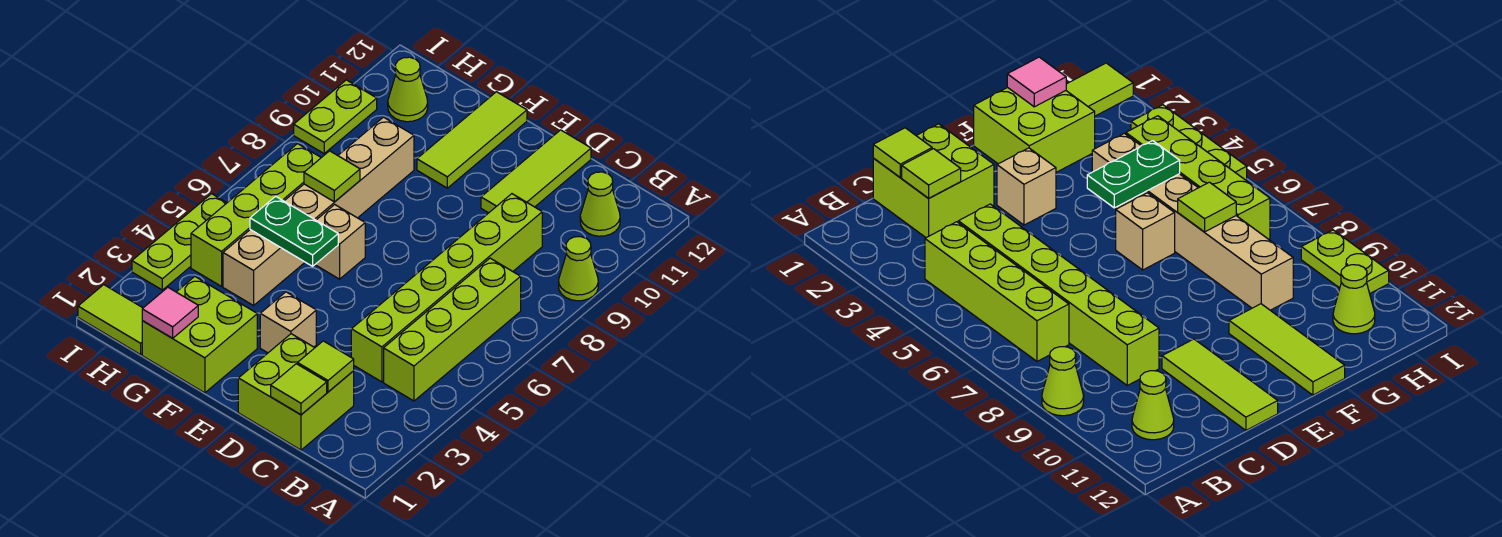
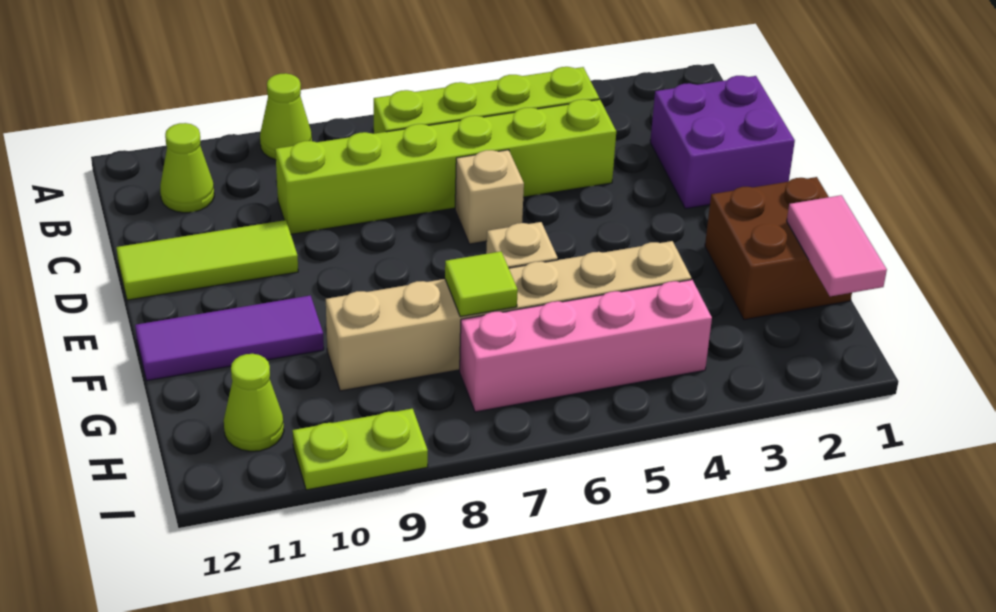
lime 2x2 brick [238,334,354,450] -> purple 2x2 brick [650,76,795,209]
lime 1x1 tile [271,364,327,415] -> none
lime 1x1 tile [298,341,354,392] -> none
tan 1x1 brick [260,292,316,353] -> tan 1x1 brick moved to [455,150,524,244]
lime 2x2 brick [142,277,257,393] -> brown 2x2 brick [705,177,852,320]
green 1x2 plate [250,196,338,266] -> none
lime 1x3 tile [417,92,527,188] -> purple 1x3 tile [135,295,324,381]
pink 1x1 tile [142,288,198,338] -> pink 1x2 tile [787,195,887,296]
lime 1x2 tile [78,285,143,355] -> none
lime 1x4 brick [191,144,321,286] -> pink 1x4 brick [460,280,712,412]
lime 1x3 plate [132,194,227,290] -> none

